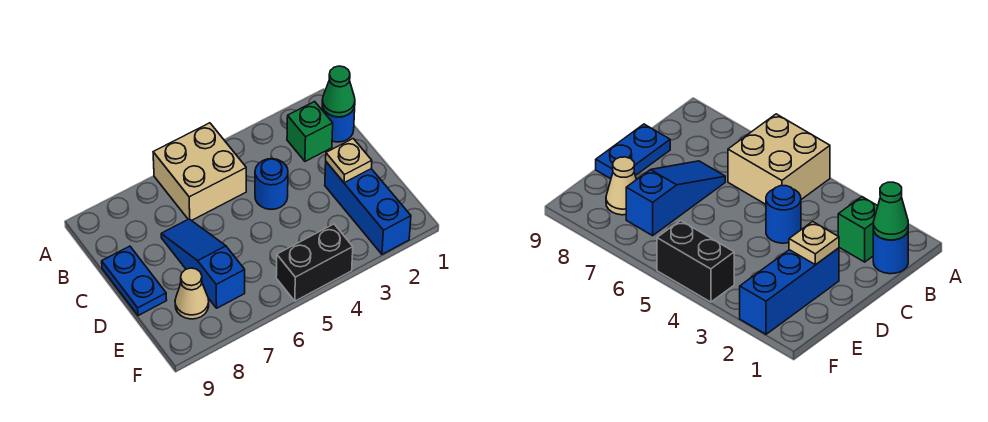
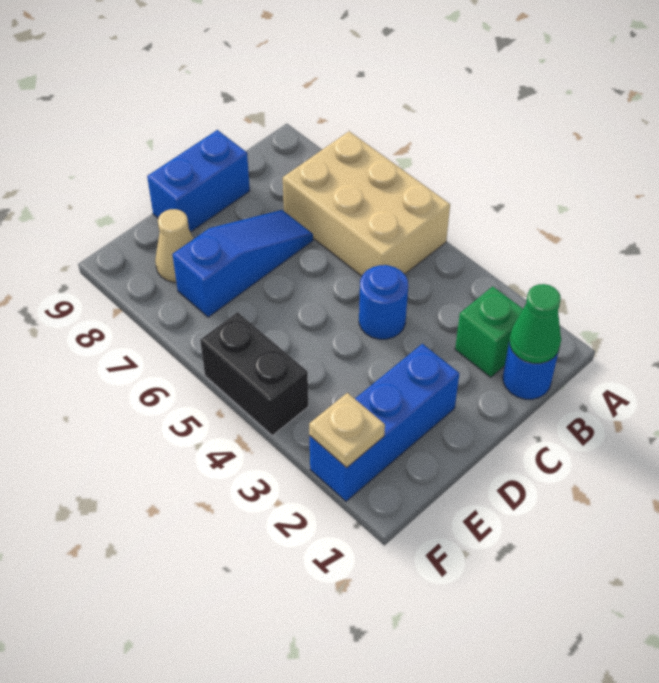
tan 2x2 brick [153,123,246,221] -> tan 2x3 brick [283,131,450,276]
blue 1x2 plate [102,246,167,316] -> blue 1x2 brick [147,130,250,232]
tan 1x1 plate [326,139,372,183] -> tan 1x1 plate moved to [309,393,385,468]

